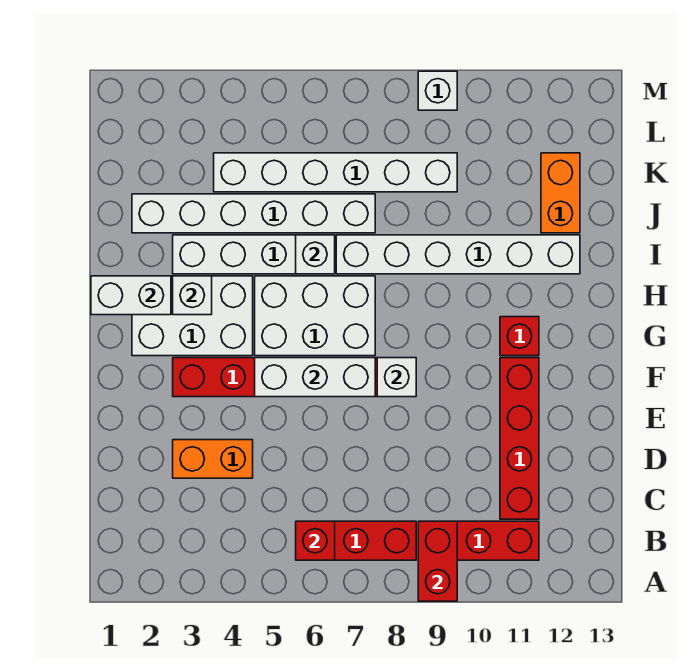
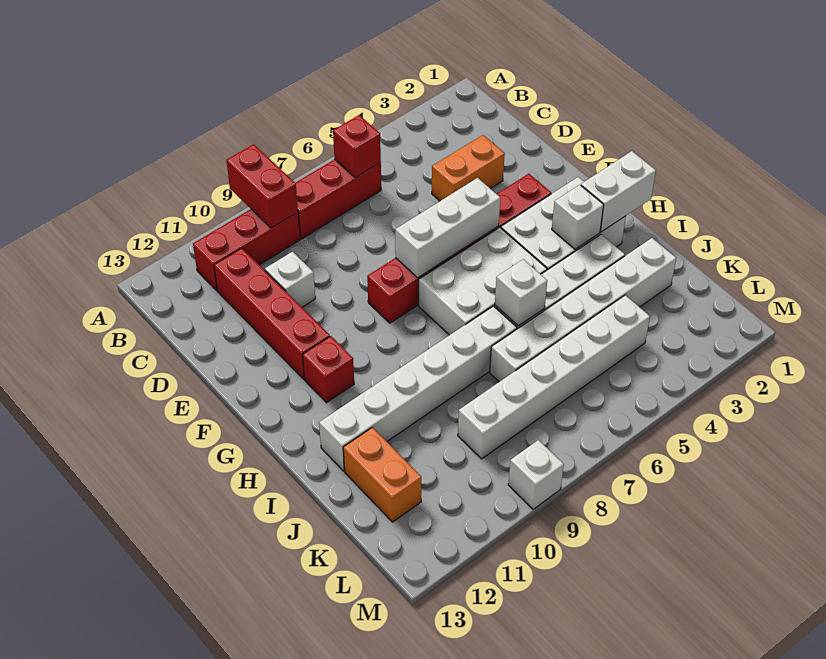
white 1x1 brick [377,358,416,397] -> white 1x1 brick moved to [265,252,315,307]

